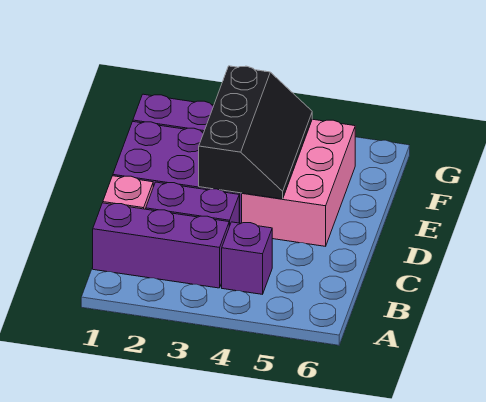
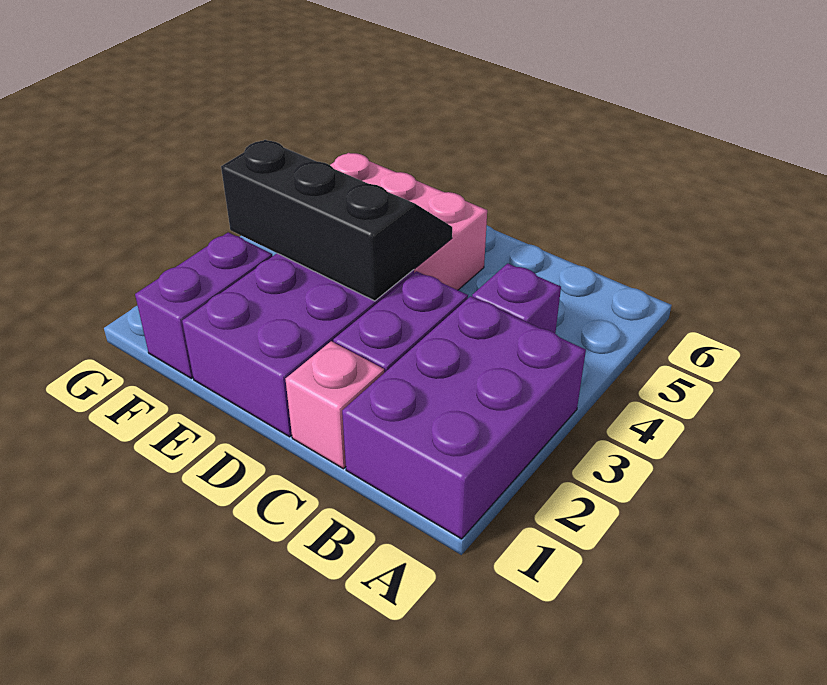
purple 1x3 brick [93,203,229,288] -> purple 2x3 brick [342,296,586,539]

